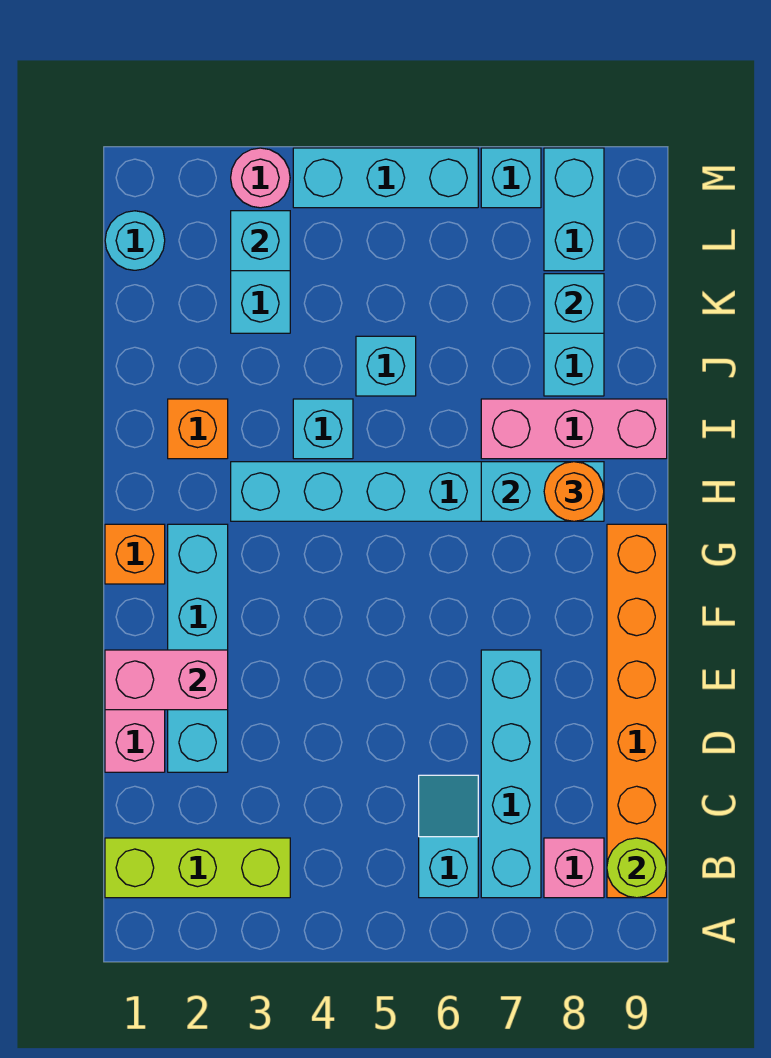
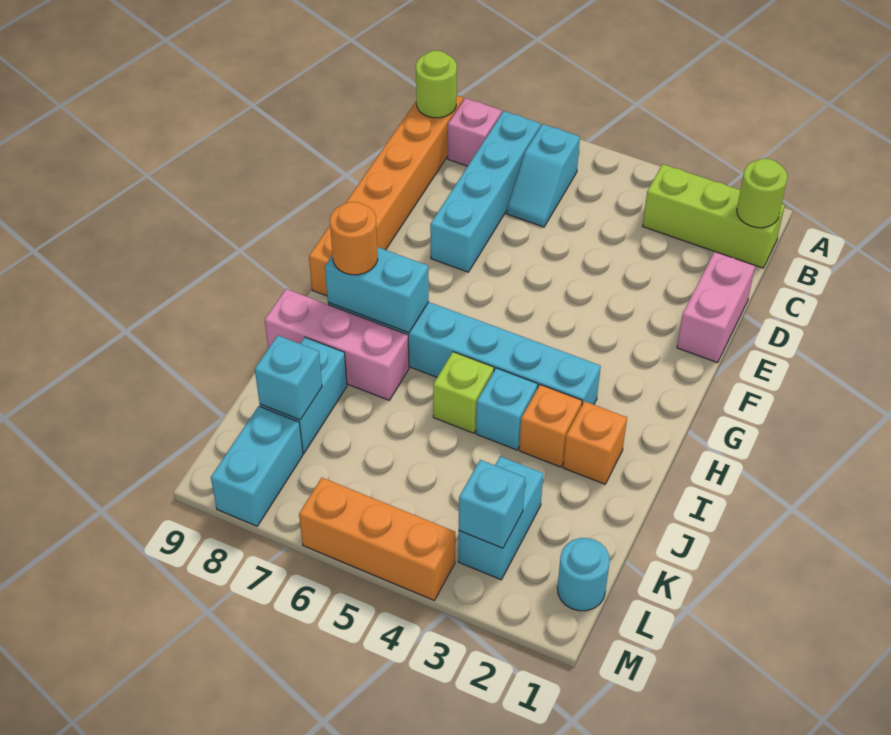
none -> lime 1x1 round brick [737,159,788,228]
cyan 1x4 brick [168,524,228,772] -> none
pink 1x2 brick [105,650,228,710] -> none
orange 1x1 brick [105,524,165,584] -> orange 1x1 brick moved to [519,385,582,467]
none -> lime 1x1 brick [433,352,494,433]
cyan 1x1 brick [356,336,416,396] -> none
pink 1x1 round brick [231,148,290,208] -> none
cyan 1x3 brick [293,148,478,208] -> orange 1x3 brick [299,478,455,600]
cyan 1x1 brick [481,148,541,208] -> none

